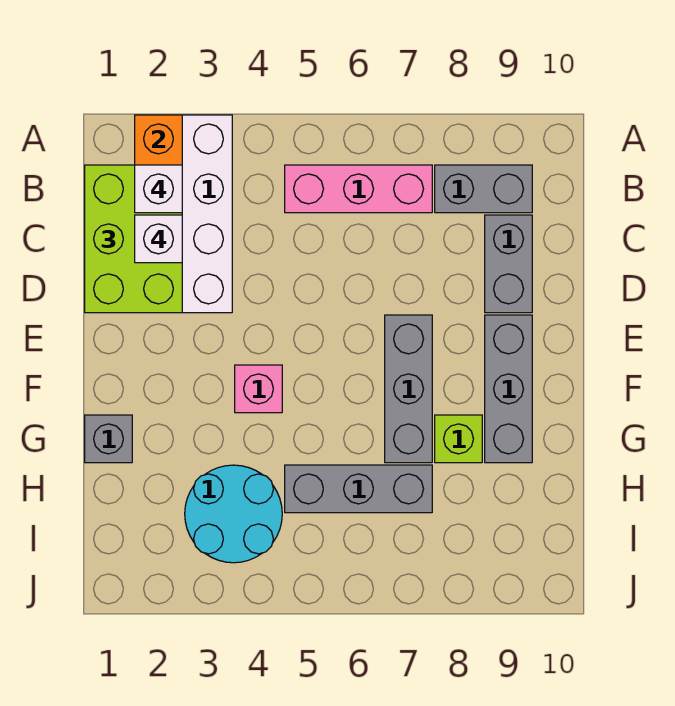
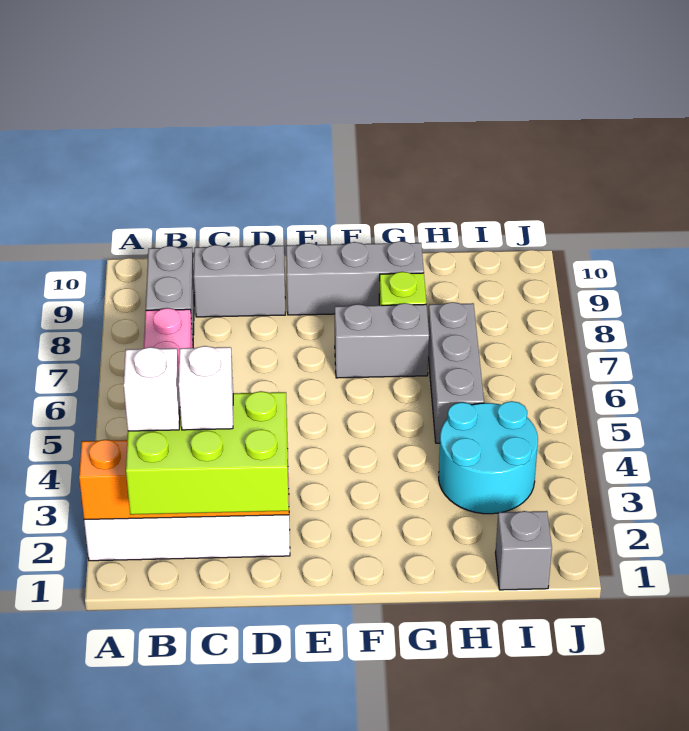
grey 1x3 brick [385,315,432,463] -> grey 1x2 brick [335,303,429,378]
pink 1x1 brick [235,365,282,413] -> none
grey 1x1 brick [85,415,132,463] -> grey 1x1 brick moved to [496,511,552,590]

